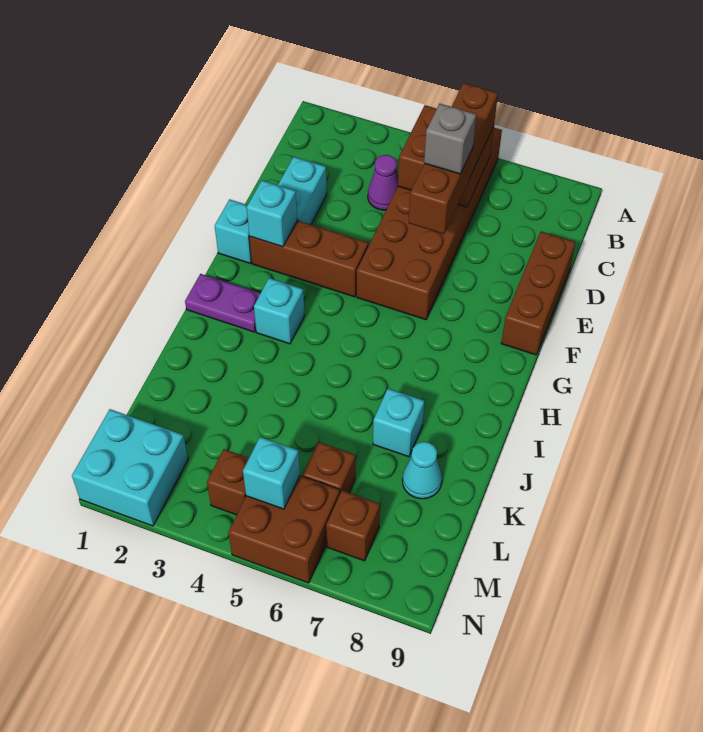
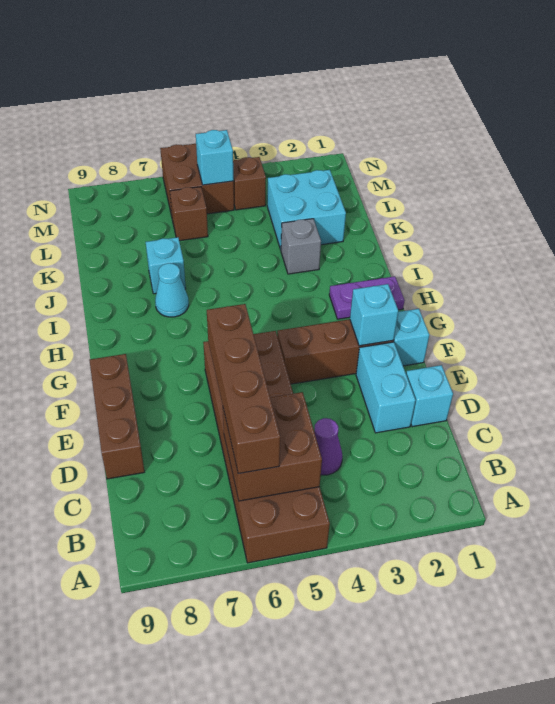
grey 1x1 brick [424,104,476,174] -> grey 1x1 brick moved to [281,219,321,274]
cyan 1x1 brick [254,278,305,344] -> cyan 1x1 brick moved to [406,365,453,427]
cyan 1x1 cone [402,442,442,499] -> cyan 1x1 cone moved to [155,263,189,317]
cyan 2x2 brick [72,409,188,526] -> cyan 2x2 brick moved to [267,170,346,250]
brown 1x1 brick [326,490,380,561] -> none

